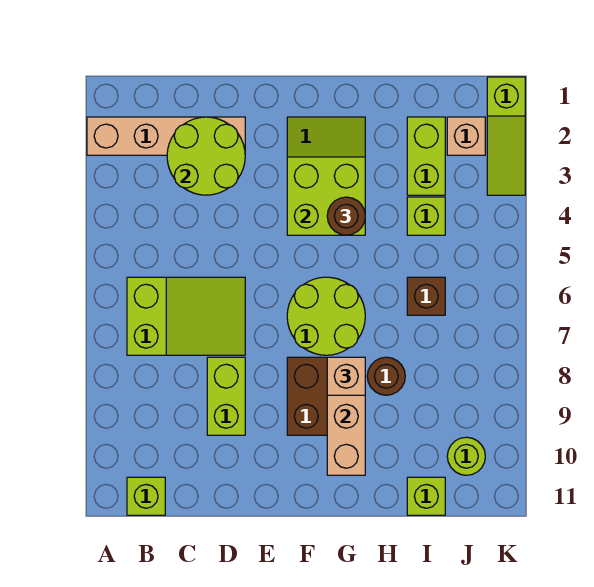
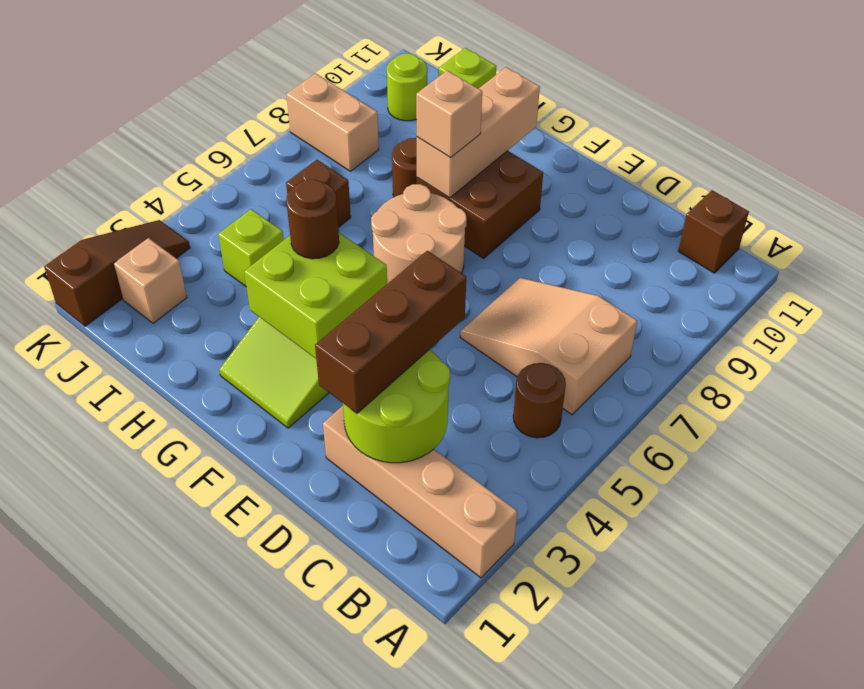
none -> brown 1x1 round brick [513,363,566,438]
lime 2x3 slope [127,277,245,355] -> tan 2x3 slope [460,278,637,415]
lime 1x1 brick [127,477,165,515] -> brown 1x1 brick [678,190,749,273]
none -> brown 1x3 brick [315,251,466,413]
lime 1x2 brick [207,357,245,435] -> none
lime 2x2 round brick [287,277,365,355] -> tan 2x2 round brick [371,184,467,284]
lime 1x2 brick [407,117,445,195] -> none
none -> tan 1x2 brick [286,73,379,171]
lime 1x3 slope [487,77,525,195] -> brown 1x3 slope [44,220,190,326]

